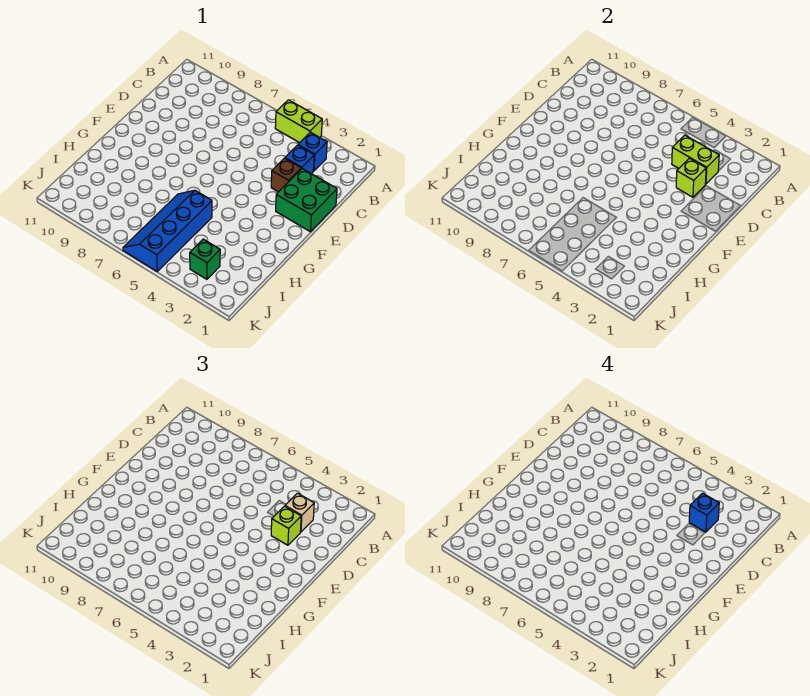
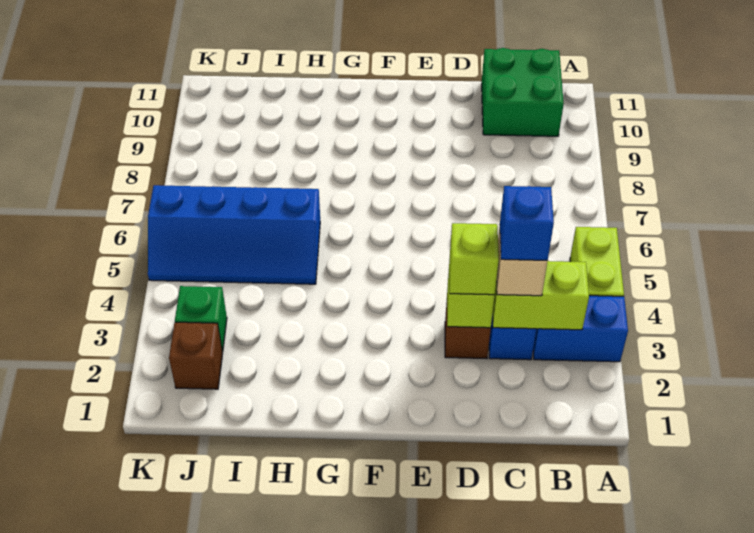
blue 1x1 brick [298,132,327,171] -> blue 1x2 brick [533,296,628,362]
lime 1x2 brick [672,135,719,184] -> lime 1x2 brick turned to [493,261,589,330]
green 2x2 brick [276,169,337,232] -> green 2x2 brick moved to [482,48,564,136]
blue 2x4 slope [123,190,212,271] -> blue 2x4 slope turned to [148,185,320,284]
none -> brown 1x1 brick [169,322,222,389]

